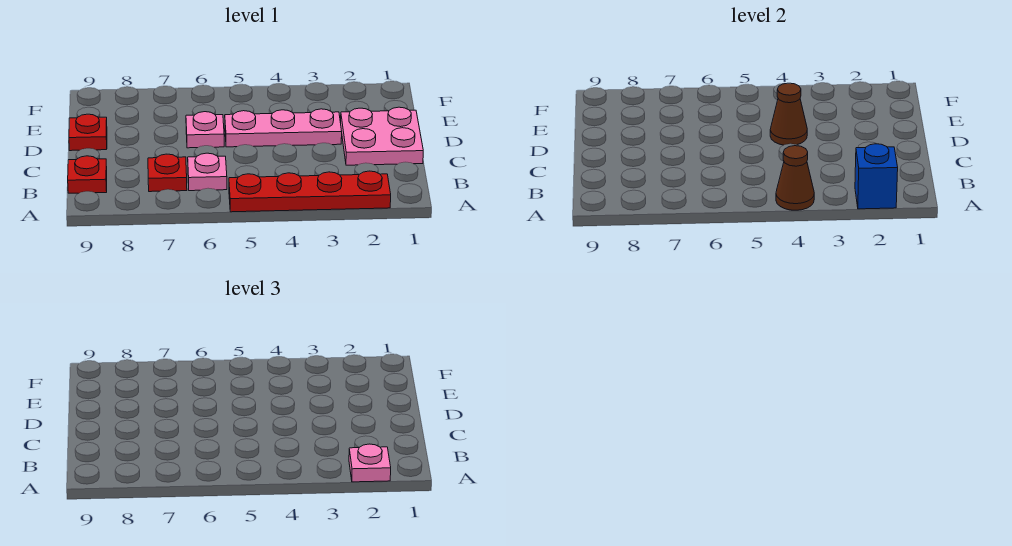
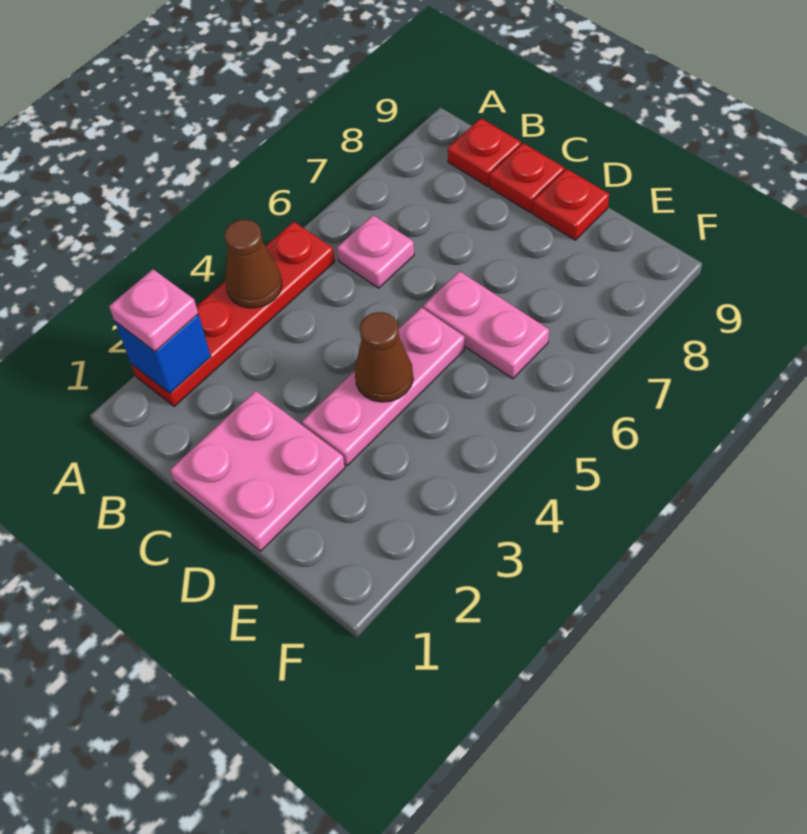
red 1x1 plate [148,154,187,192] -> red 1x1 plate moved to [490,143,564,213]
pink 1x1 plate [186,112,224,148] -> pink 1x2 plate [423,271,549,379]

